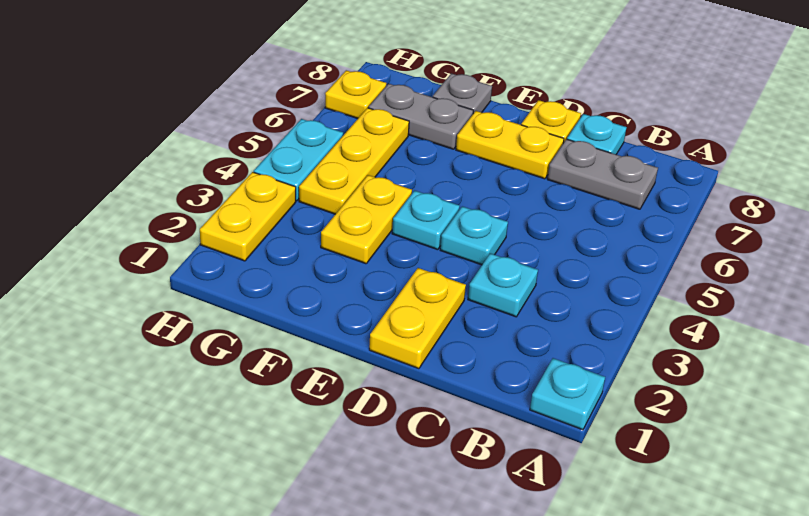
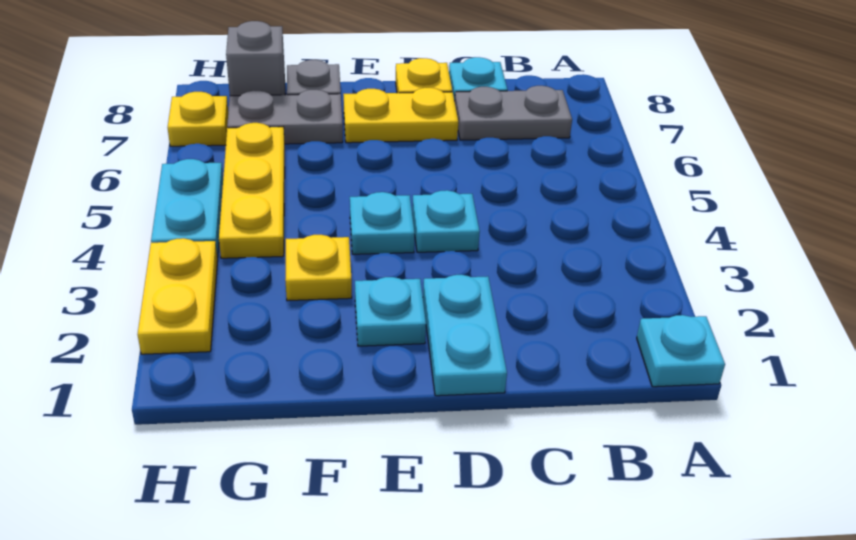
cyan 1x1 plate [468,253,538,317] -> cyan 1x1 plate moved to [355,277,426,346]
yellow 1x2 plate [369,268,466,369] -> cyan 1x2 plate [423,275,507,396]
yellow 1x2 plate [321,175,412,264] -> yellow 1x1 plate [285,235,352,301]
none -> grey 1x1 brick [226,21,285,96]

